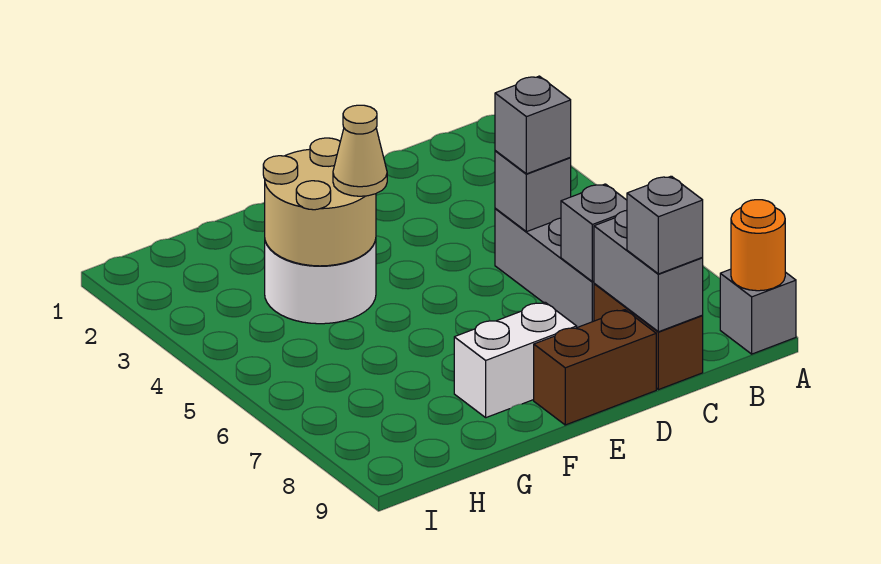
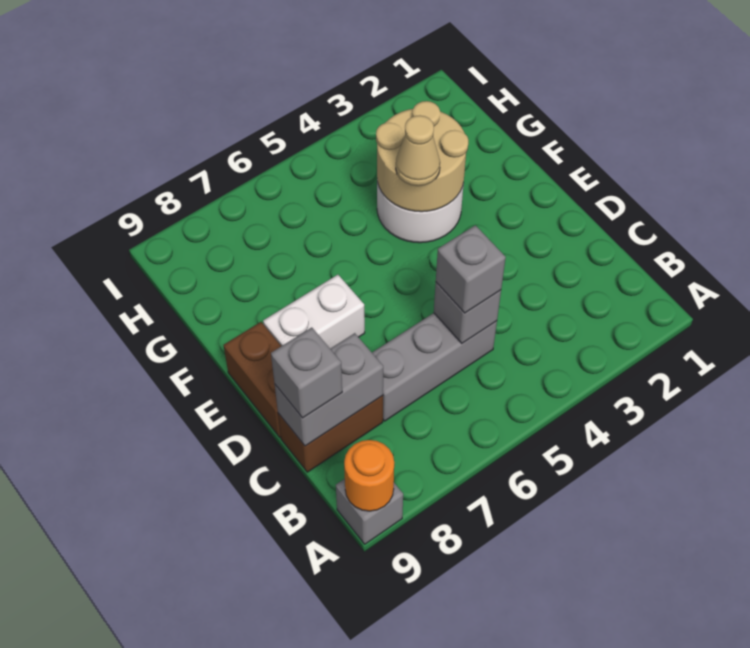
grey 1x1 brick [561,184,627,282] -> none
white 1x2 brick [454,302,577,418] -> white 1x2 brick turned to [263,275,365,348]

